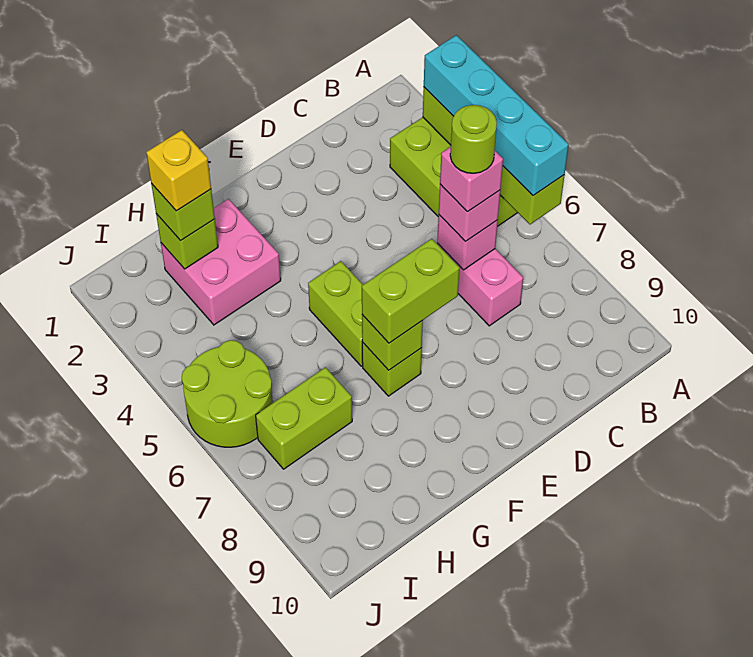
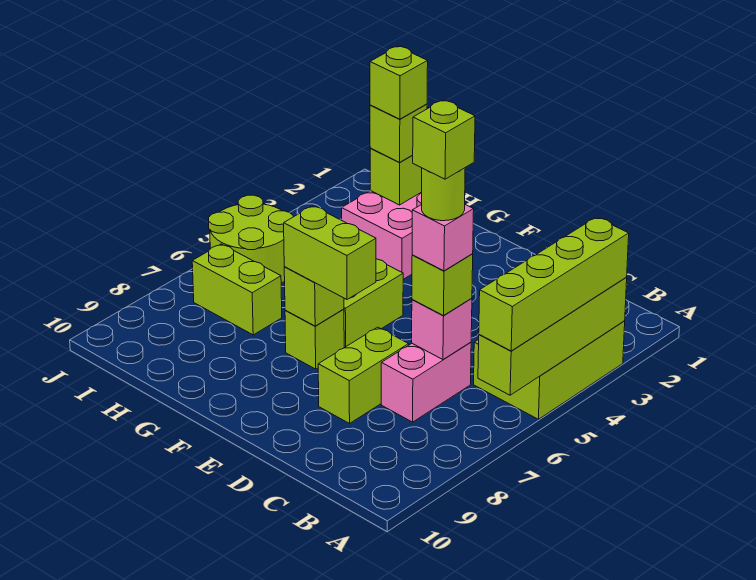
cyan 1x4 brick [424,35,569,196] -> lime 1x4 brick [479,217,629,351]
pink 1x1 brick [439,184,500,242] -> lime 1x1 brick [412,254,473,316]
none -> lime 1x1 brick [413,100,475,179]
none -> lime 1x2 brick [318,327,409,424]
yellow 1x1 brick [146,130,211,211] -> lime 1x1 brick [370,46,428,119]

